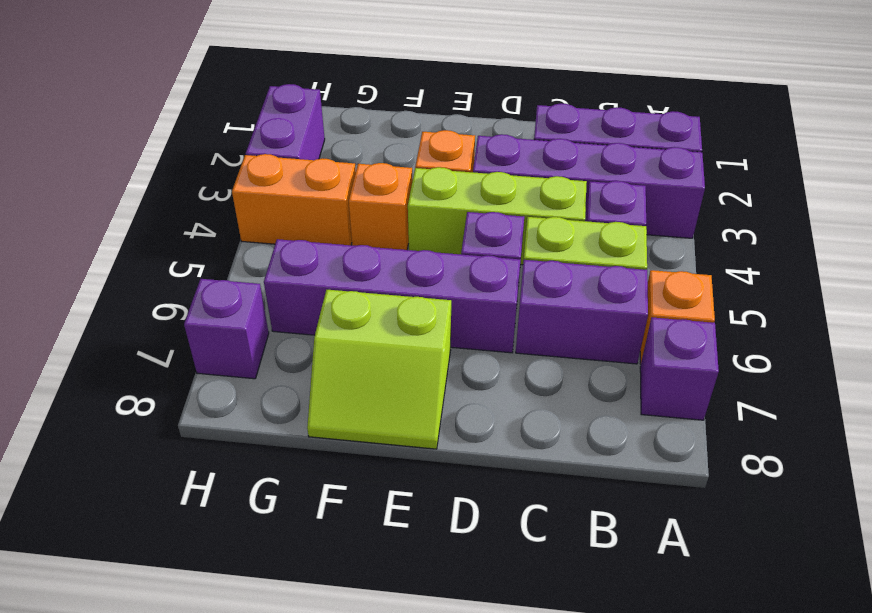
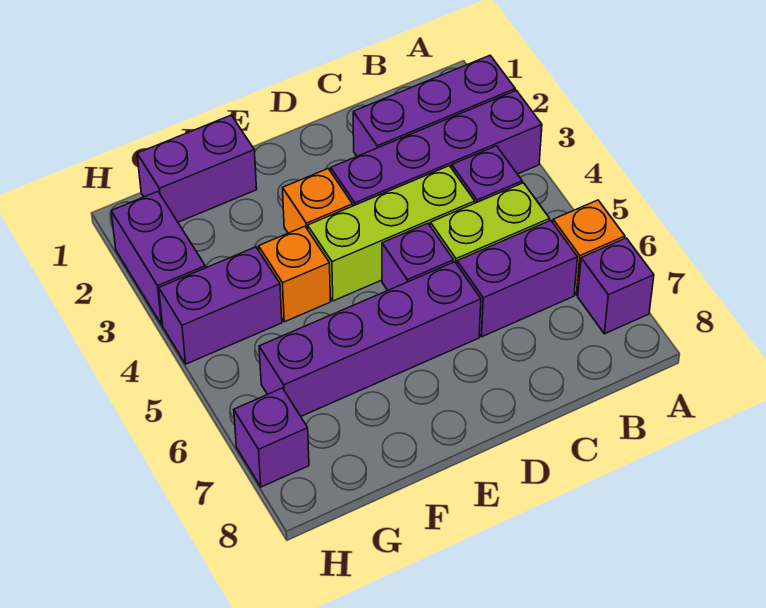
lime 2x2 slope [307,290,451,449] -> none
none -> purple 1x2 brick [137,115,257,222]
orange 1x2 brick [232,154,356,245] -> purple 1x2 brick [159,247,282,364]

